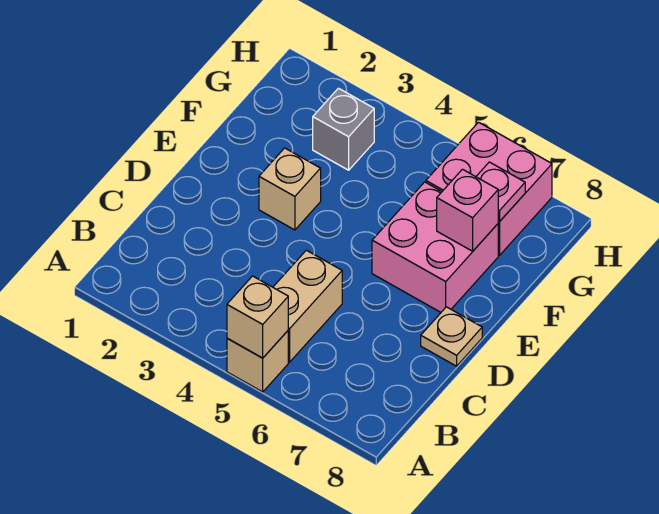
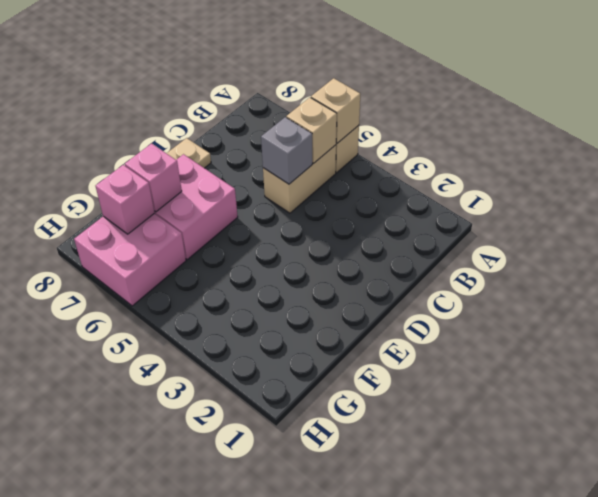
tan 1x1 brick [259,148,321,230] -> tan 1x1 brick moved to [286,97,337,163]
grey 1x1 brick [313,88,374,170] -> grey 1x1 brick moved to [261,117,312,184]
pink 1x1 plate [476,162,525,222] -> pink 1x1 brick [96,165,154,234]

